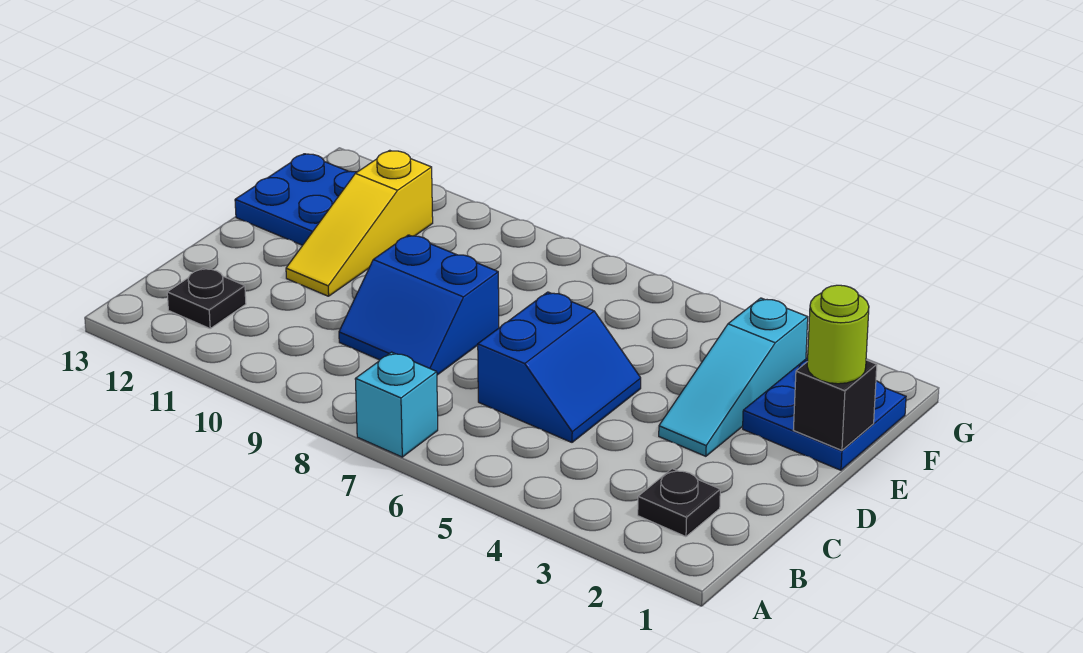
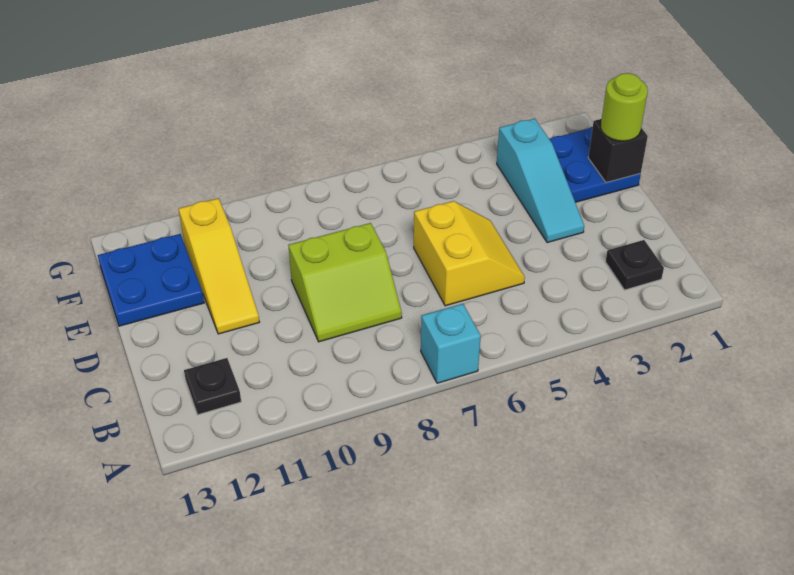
blue 2x2 slope [478,292,641,442] -> yellow 2x2 slope [414,201,525,306]
blue 2x2 slope [339,235,499,375] -> lime 2x2 slope [288,223,402,342]

